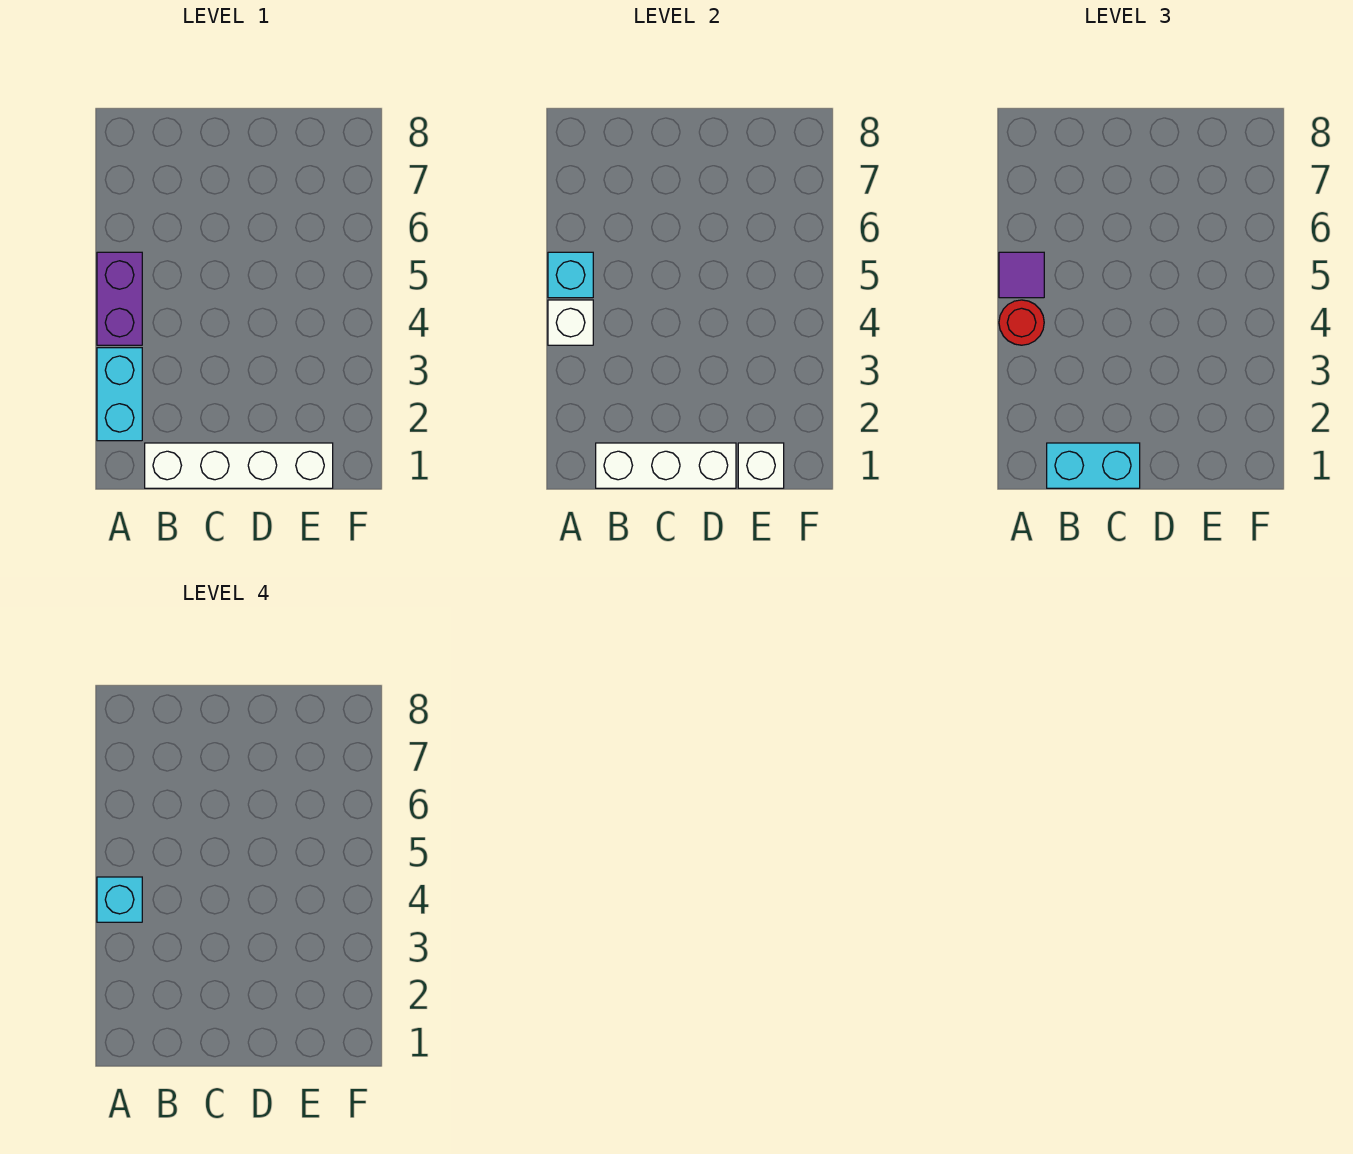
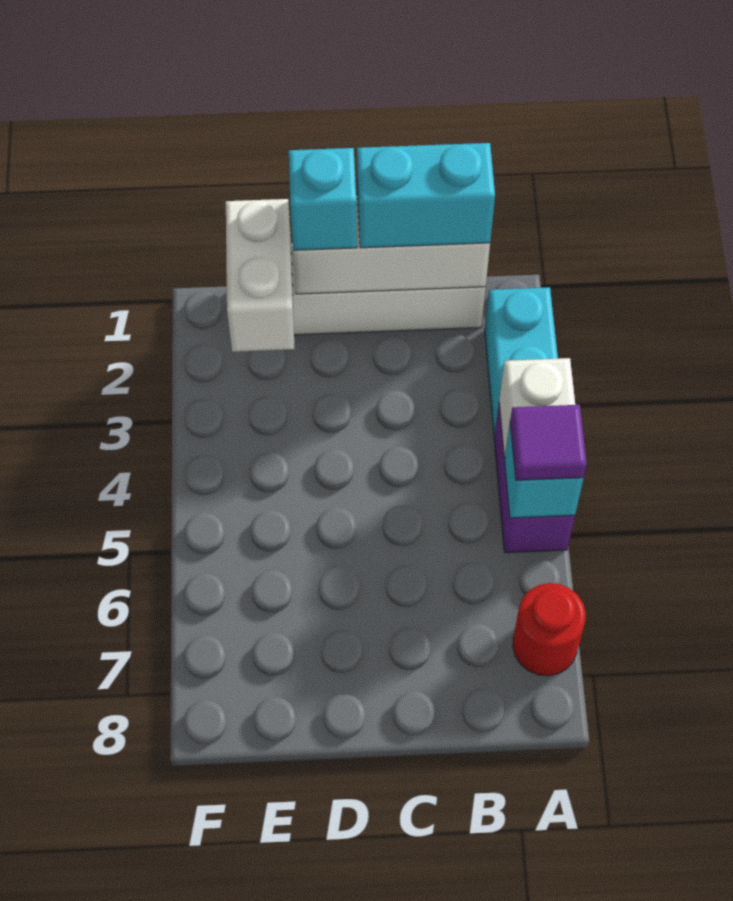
red 1x1 round brick [999,300,1044,345] -> red 1x1 round brick moved to [513,583,586,676]
cyan 1x1 brick [97,877,142,922] -> cyan 1x1 brick moved to [289,148,357,250]
white 1x1 brick [738,443,784,488] -> white 1x2 brick [226,199,295,352]

